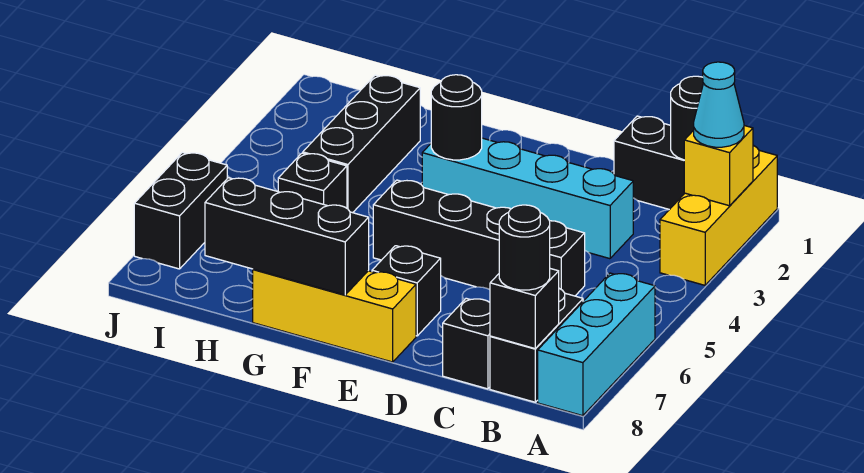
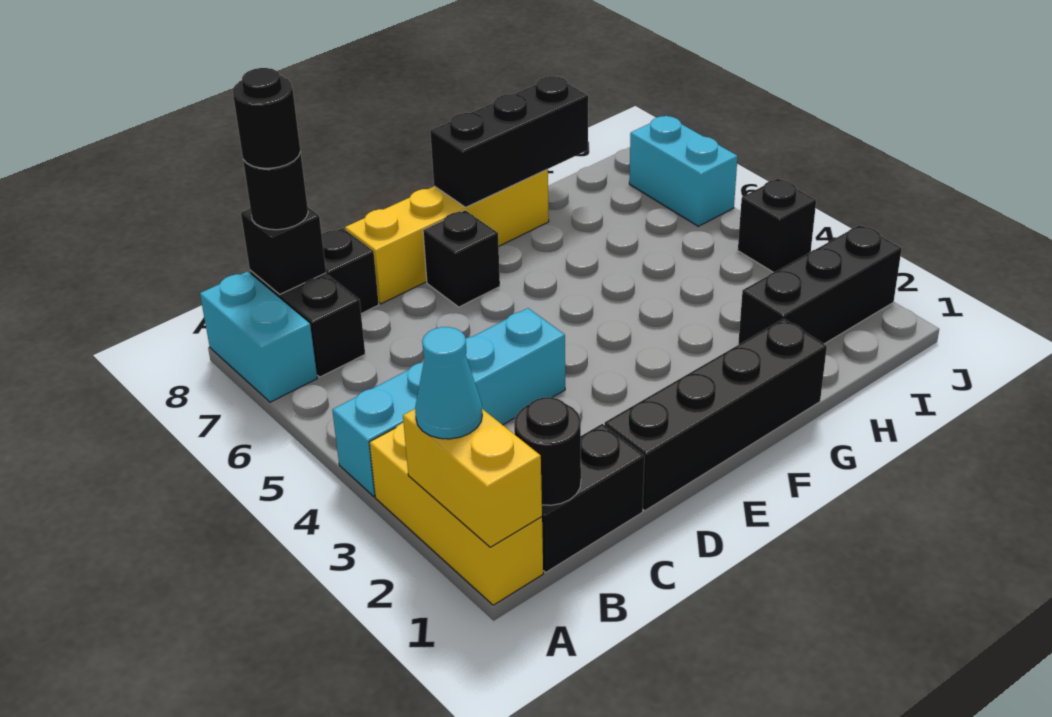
yellow 1x1 brick [684,126,753,206] -> yellow 1x2 brick [403,409,542,547]
cyan 1x3 brick [538,273,655,416] -> cyan 1x2 brick [200,272,317,402]
cyan 1x4 brick [422,138,633,259] -> cyan 1x4 brick moved to [332,308,565,496]
black 1x4 brick [373,180,585,296] -> black 1x4 brick moved to [605,319,827,511]
yellow 1x3 brick [253,269,416,362] -> yellow 1x4 brick [345,170,549,304]
black 1x1 round brick [431,75,482,160] -> black 1x1 round brick moved to [233,68,301,168]
black 1x3 brick [303,75,420,213] -> black 1x3 brick turned to [738,225,902,345]
black 1x1 brick [278,153,347,208] -> black 1x1 brick moved to [738,179,816,272]
black 1x2 brick [134,152,227,269] -> cyan 1x2 brick [629,116,738,226]

